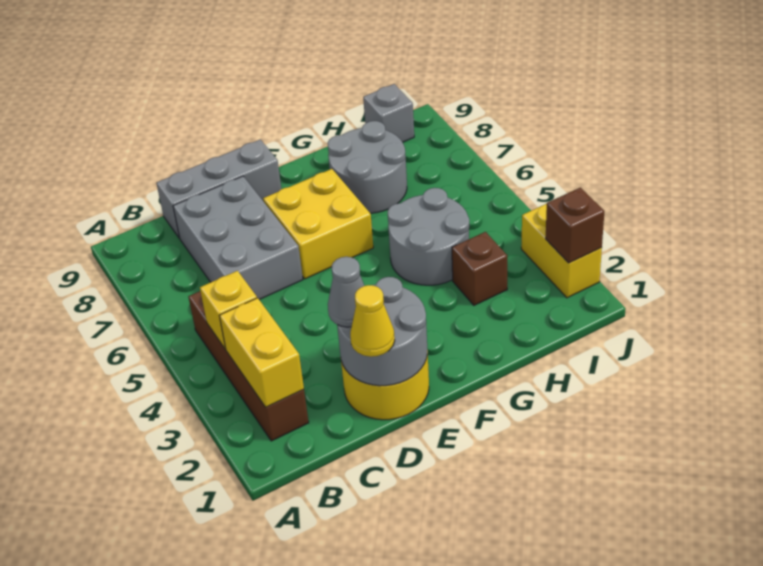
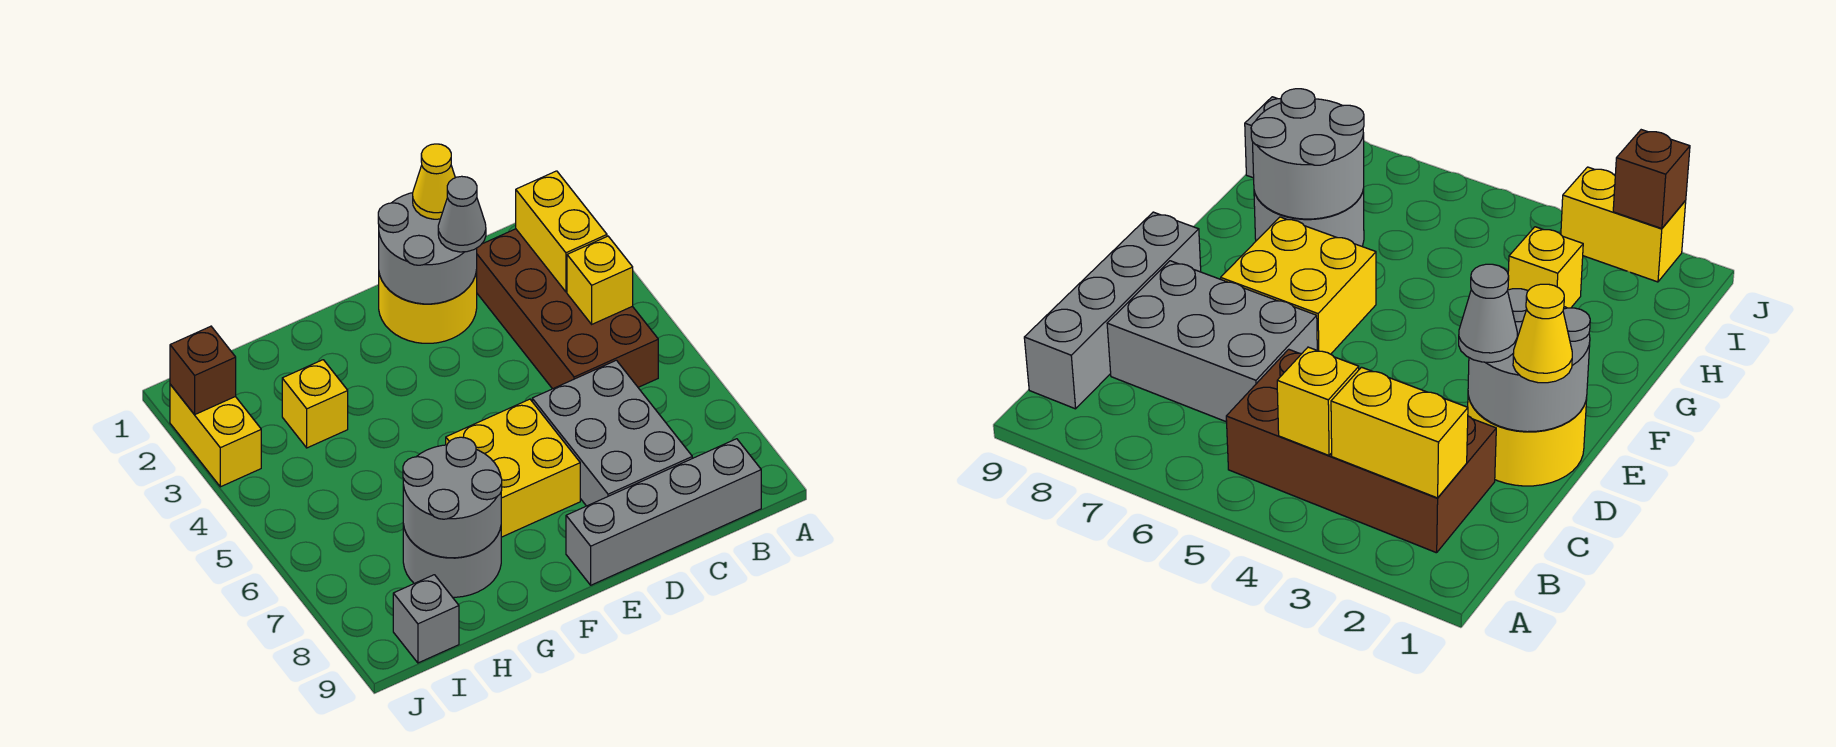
brown 1x4 brick [188,291,309,441] -> brown 2x4 brick [477,229,658,389]
grey 1x3 brick [156,139,281,238] -> grey 1x4 brick [566,439,761,585]
grey 2x2 round brick [388,188,469,285] -> grey 2x2 round brick moved to [403,437,502,558]
brown 1x1 brick [452,232,507,305] -> yellow 1x1 brick [282,360,348,448]

